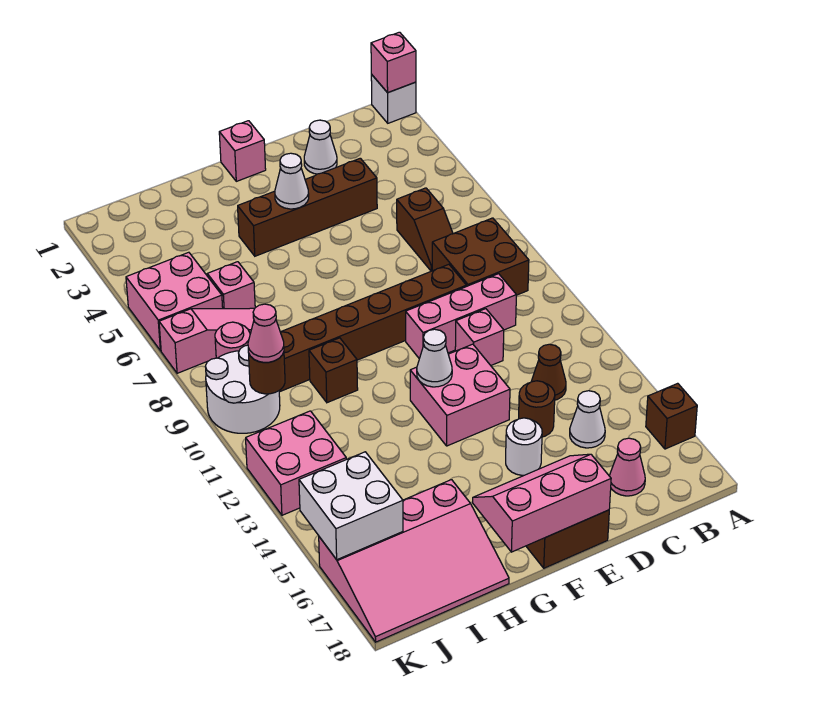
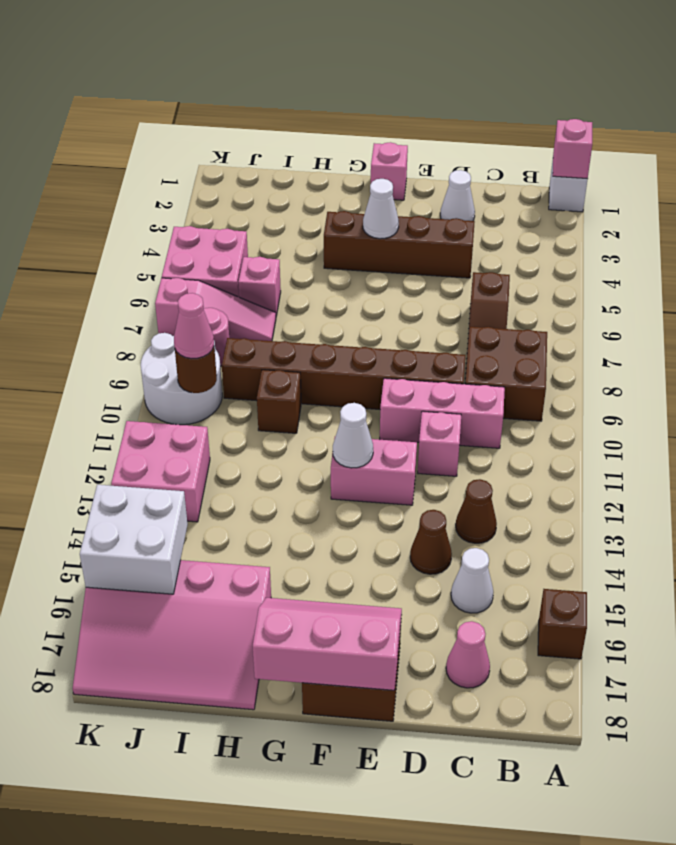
brown 1x1 round brick [519,381,555,437] -> brown 1x1 cone [410,510,452,574]
pink 2x2 brick [410,344,510,446] -> pink 1x2 brick [331,438,417,505]
white 1x1 round brick [506,418,542,475] -> none

